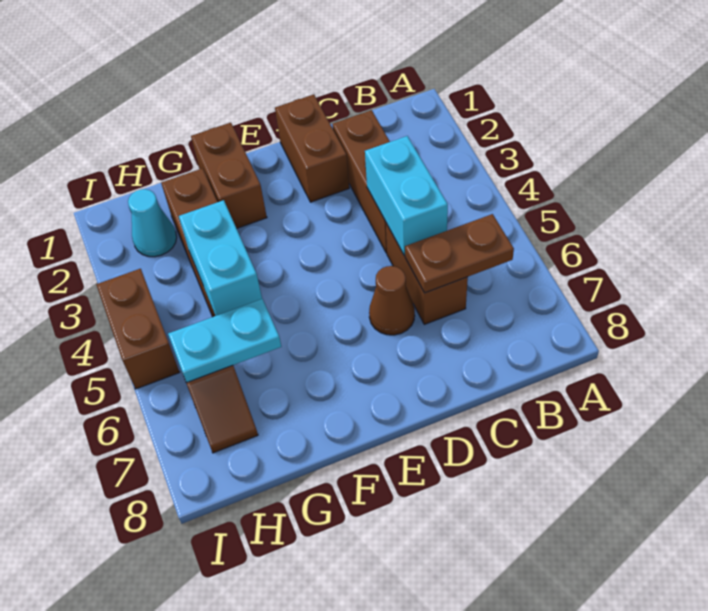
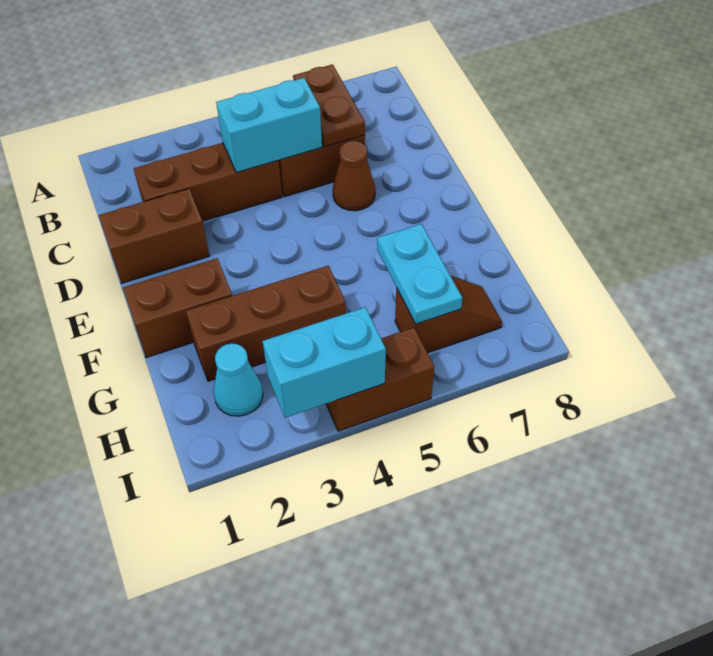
cyan 1x2 brick [179,200,262,315] -> cyan 1x2 brick moved to [263,307,386,418]

